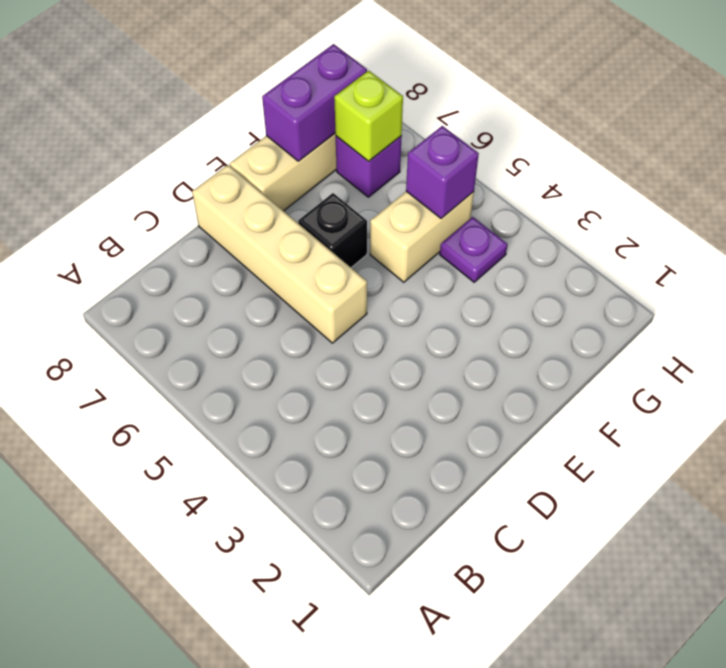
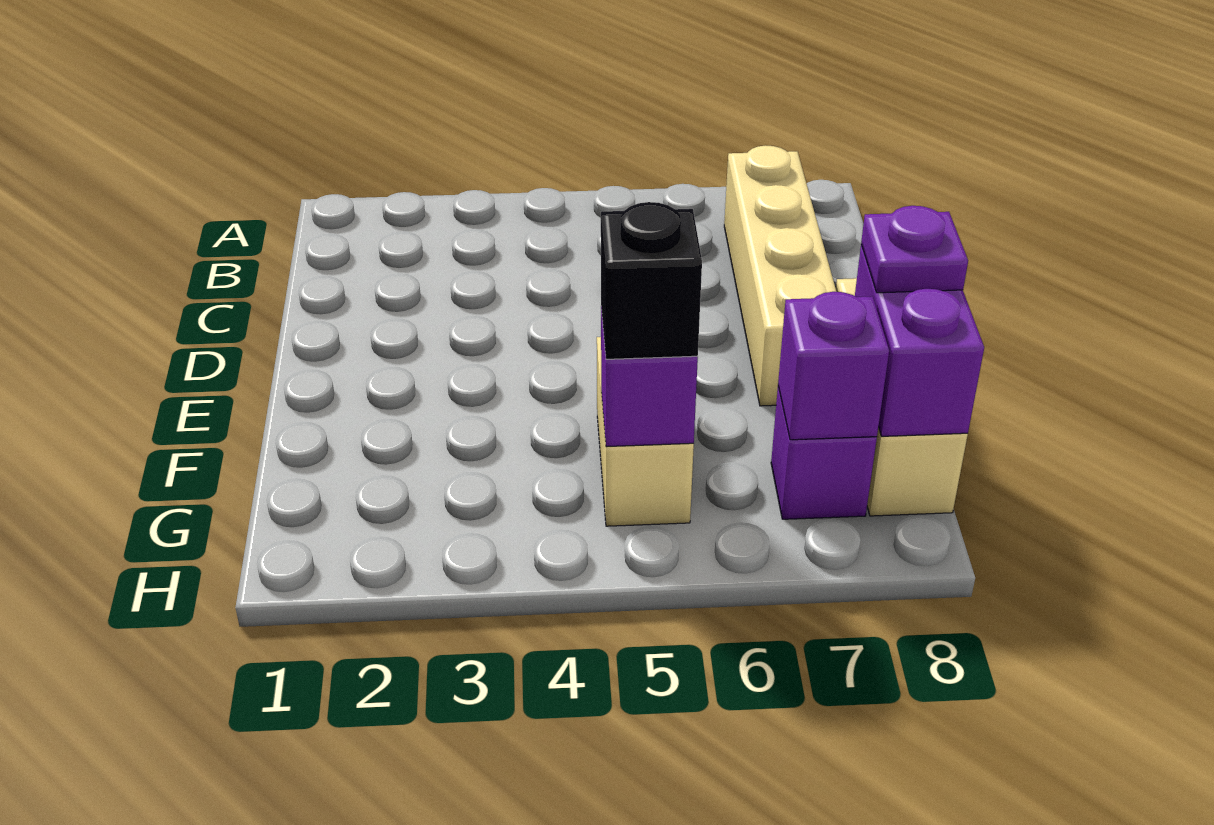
tan 1x4 brick [192,165,367,343] -> tan 1x4 brick turned to [724,145,836,406]
black 1x1 brick [298,193,367,268] -> black 1x1 brick moved to [601,202,702,359]
purple 1x1 plate [440,217,508,282] -> purple 1x1 plate moved to [861,206,968,293]
lime 1x1 brick [334,71,403,161] -> purple 1x1 brick [778,292,889,440]

